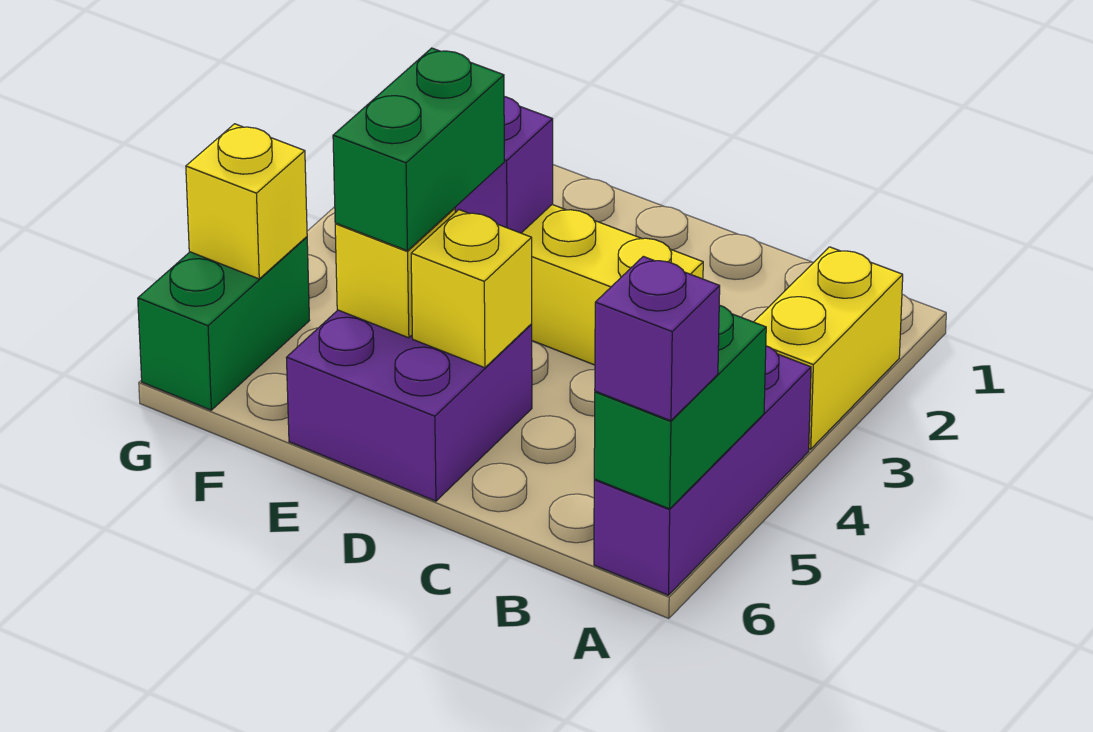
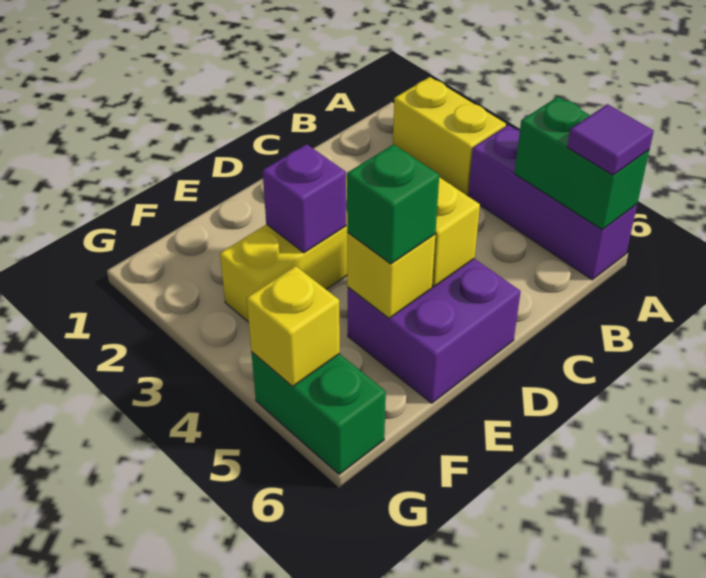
purple 1x1 brick [595,256,720,421] -> purple 1x1 tile [567,104,654,175]
green 1x2 brick [333,48,504,251] -> green 1x1 brick [347,144,439,264]

